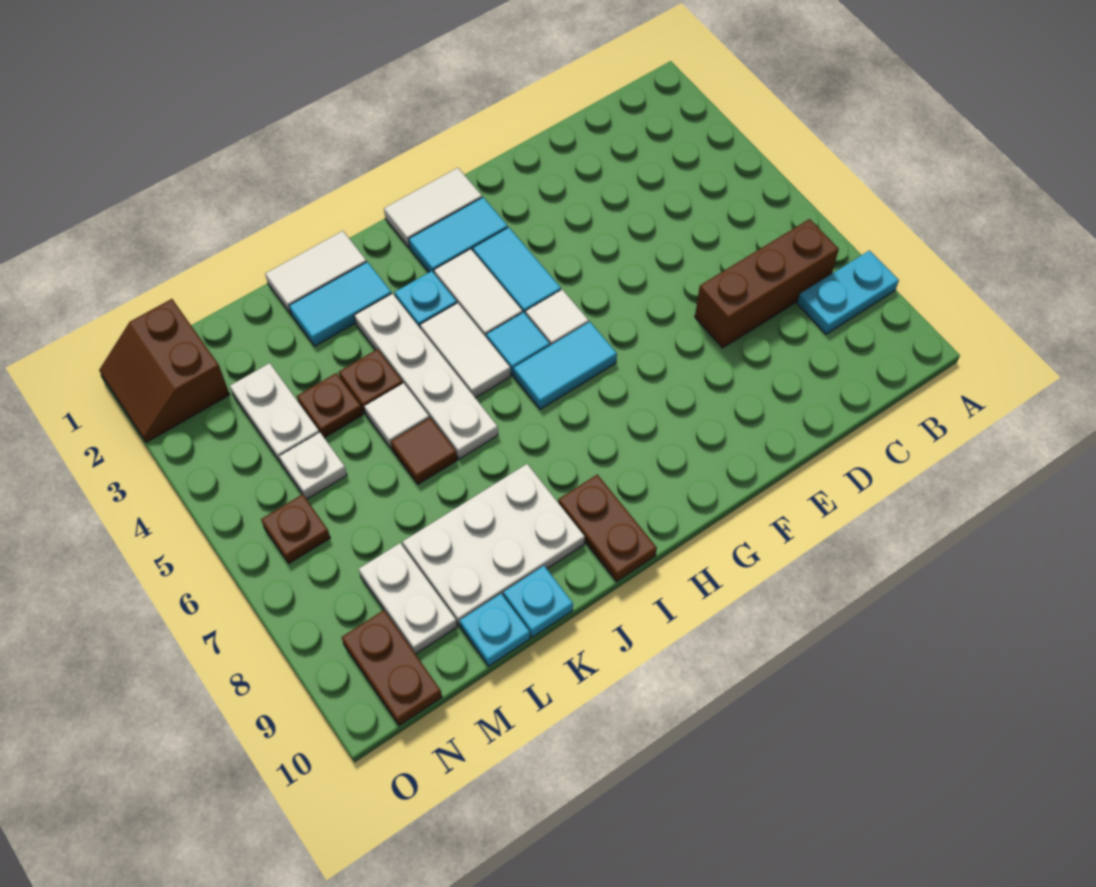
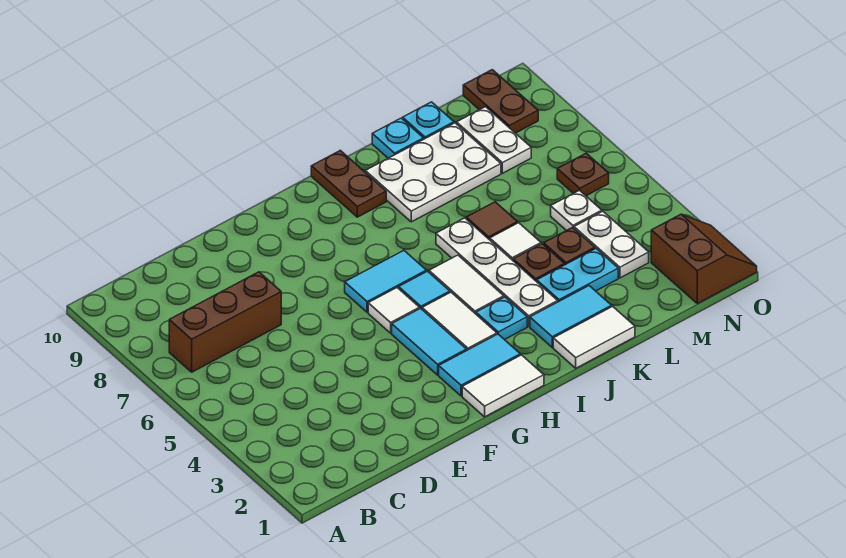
cyan 1x2 plate [797,251,899,334] -> cyan 1x2 plate moved to [537,249,618,302]

